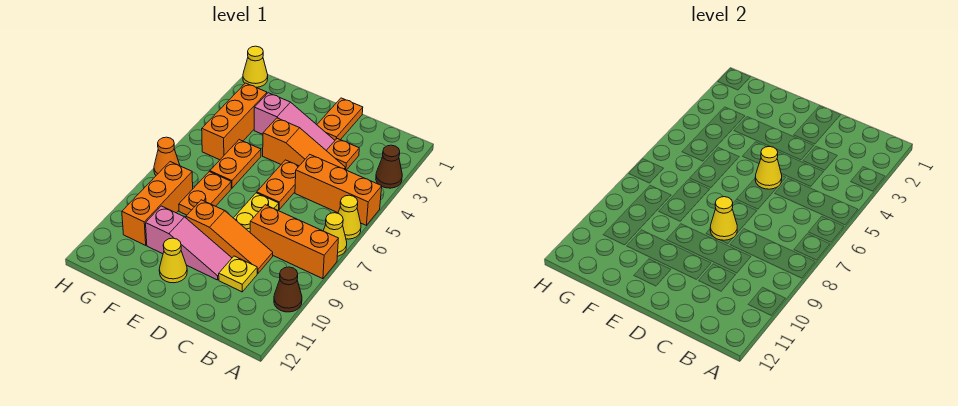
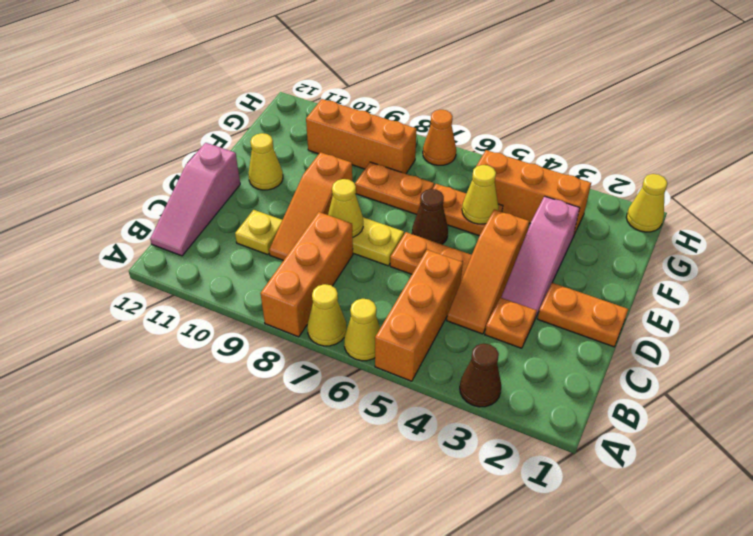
brown 1x1 cone [274,267,302,312] -> brown 1x1 cone moved to [412,189,448,244]
yellow 1x1 cone [755,146,782,189] -> yellow 1x1 cone moved to [462,165,499,224]
pink 1x3 slope [146,206,232,280] -> pink 1x3 slope moved to [150,143,240,256]

